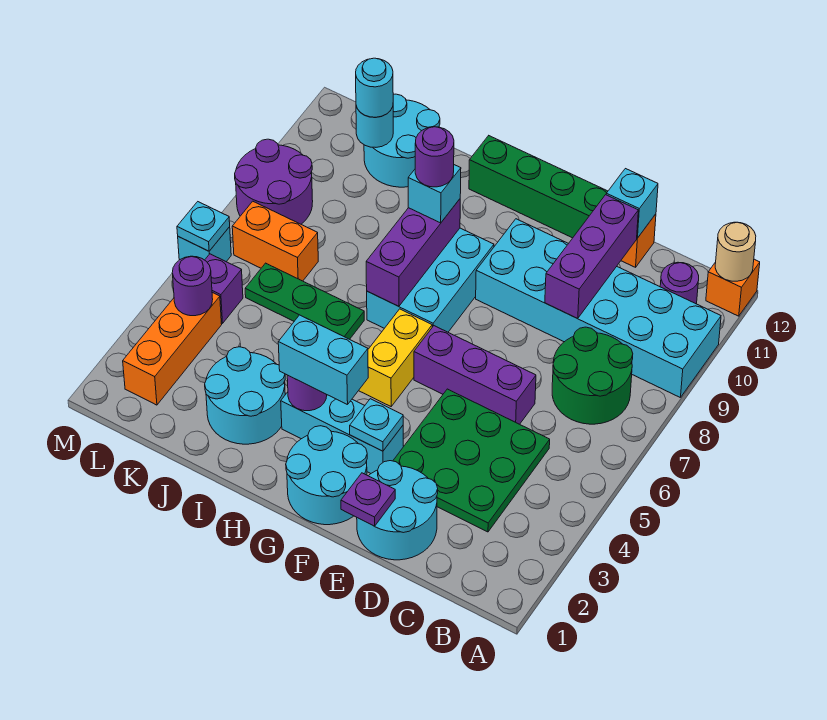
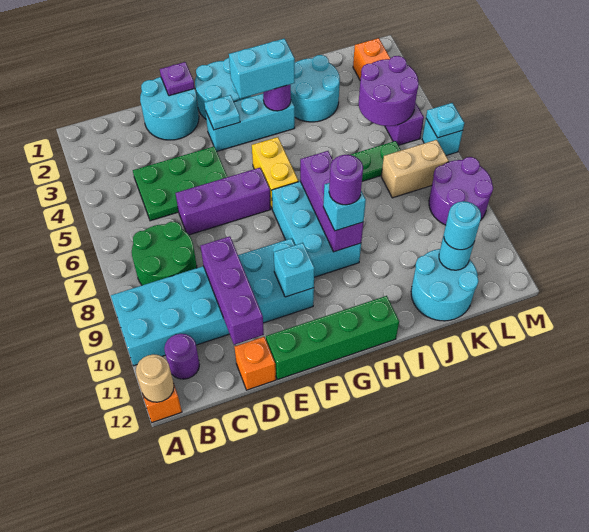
green 3x3 plate [393,389,550,532] -> green 2x3 plate [133,147,227,221]
cyan 1x1 brick [606,169,658,238] -> cyan 1x1 brick moved to [274,243,315,297]
orange 1x2 brick [232,201,318,281] -> tan 1x2 brick [381,140,449,198]
purple 1x1 round brick [172,256,213,316] -> purple 2x2 round brick [359,56,419,126]

